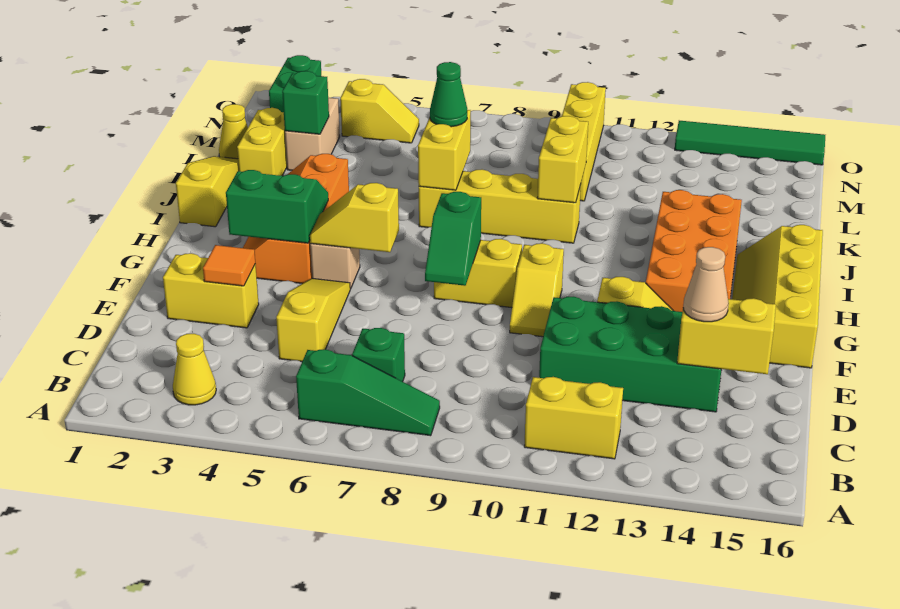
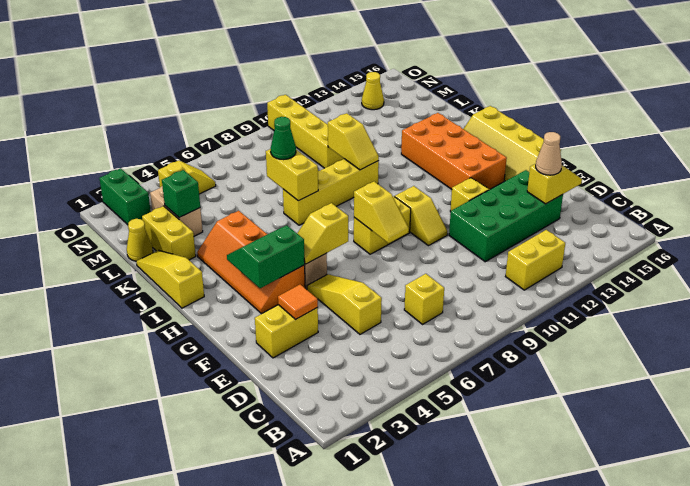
yellow 1x1 cone [173,334,216,405] -> yellow 1x1 cone moved to [362,72,384,110]
green 1x3 slope [296,349,440,436] -> none
green 1x1 brick [352,328,405,382] -> yellow 1x1 brick [404,274,444,324]
yellow 1x2 brick [677,298,776,374] -> yellow 1x2 slope [527,164,582,204]
green 1x2 slope [425,192,481,286] -> yellow 1x2 slope [354,182,409,243]
yellow 1x2 brick [537,116,588,203] -> yellow 1x2 slope [328,113,379,170]
green 1x4 tile [675,121,825,165] -> none

